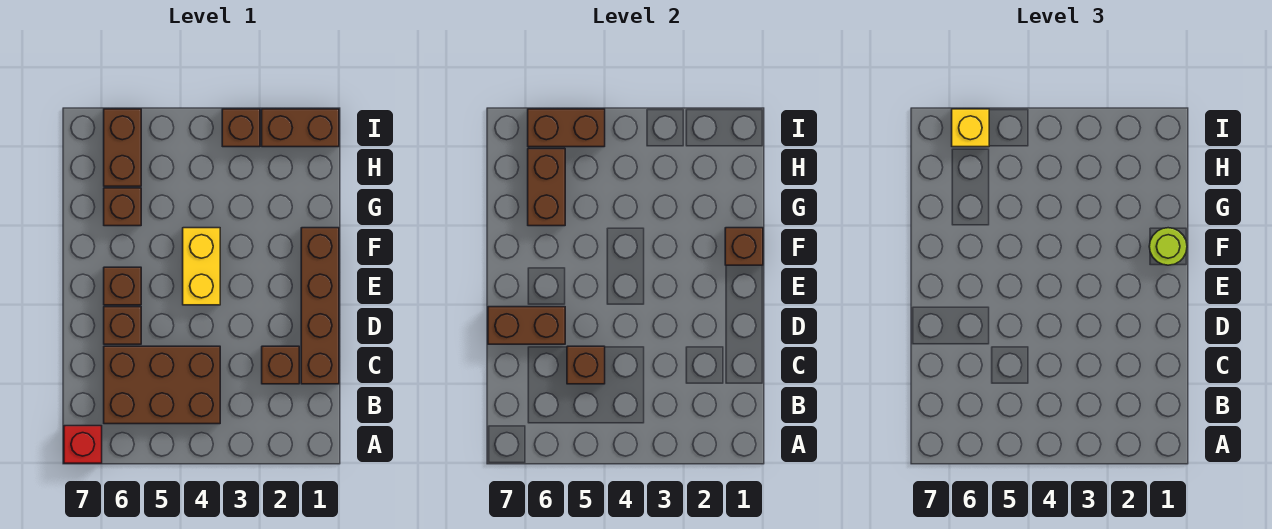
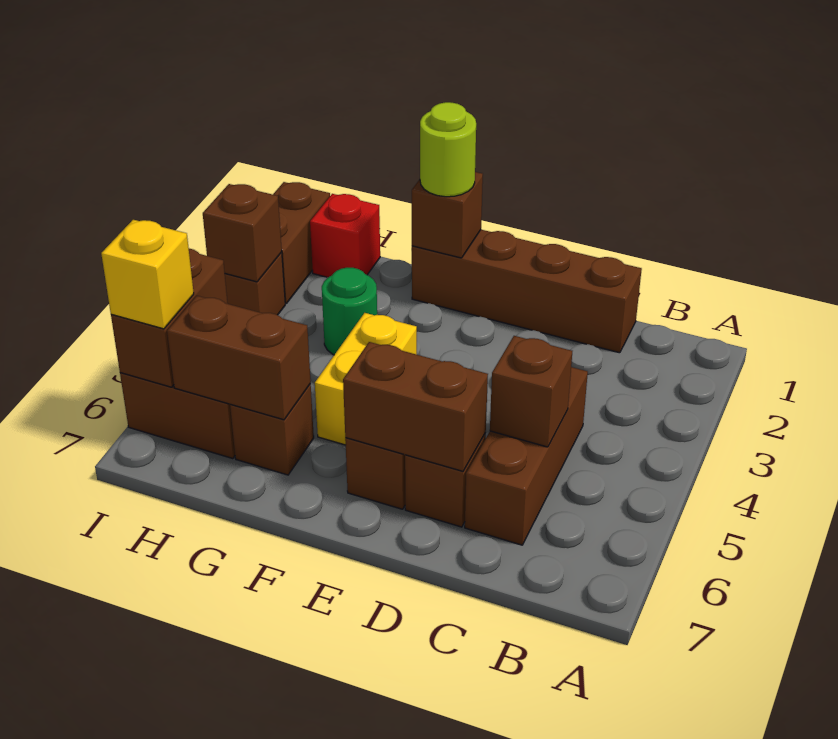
red 1x1 brick [64,426,102,463] -> red 1x1 brick moved to [310,194,380,277]
brown 2x3 brick [104,346,220,424] -> brown 1x3 brick [465,367,588,545]
brown 1x1 brick [262,346,299,384] -> brown 1x1 brick moved to [203,184,282,282]
brown 1x2 brick [488,307,565,344] -> brown 1x2 brick turned to [343,342,488,471]
yellow 1x2 brick [183,228,220,305] -> yellow 1x2 brick turned to [315,313,417,445]
none -> green 1x1 round brick [322,268,377,355]

